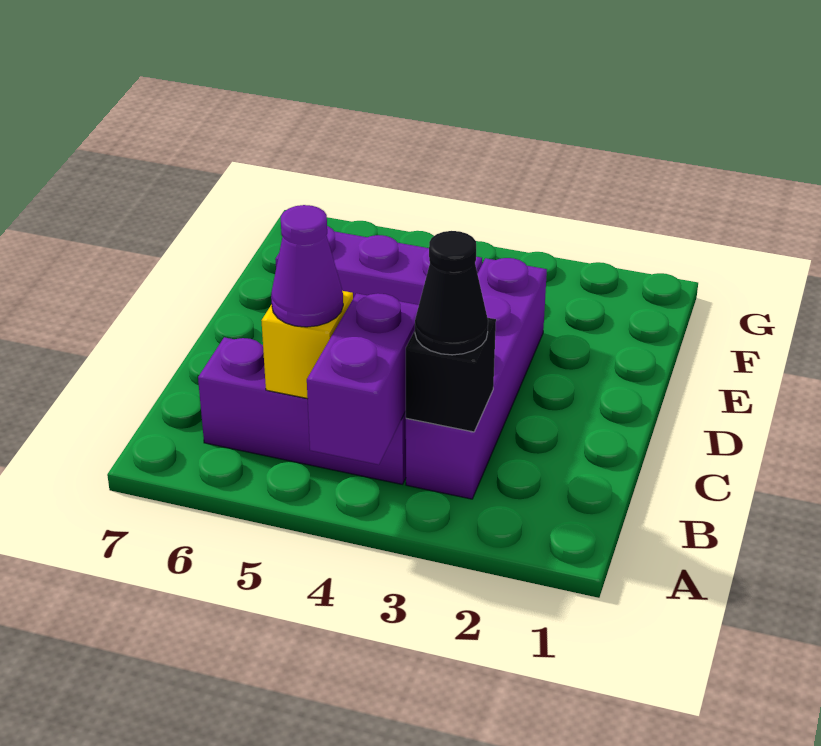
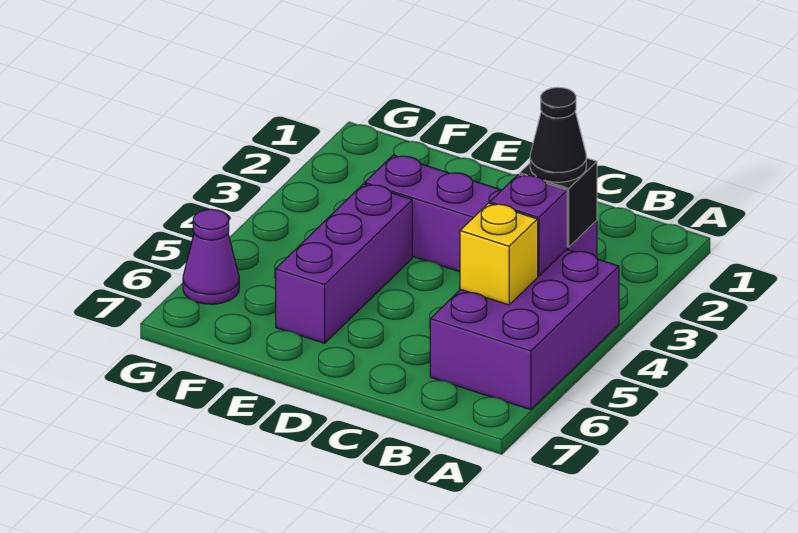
purple 1x2 brick [307,293,419,465] -> purple 1x1 brick [490,174,567,276]
purple 1x3 brick [198,337,406,484] -> purple 2x3 brick [430,250,619,410]
purple 1x1 cone [271,205,343,327] -> purple 1x1 cone moved to [183,209,239,304]

